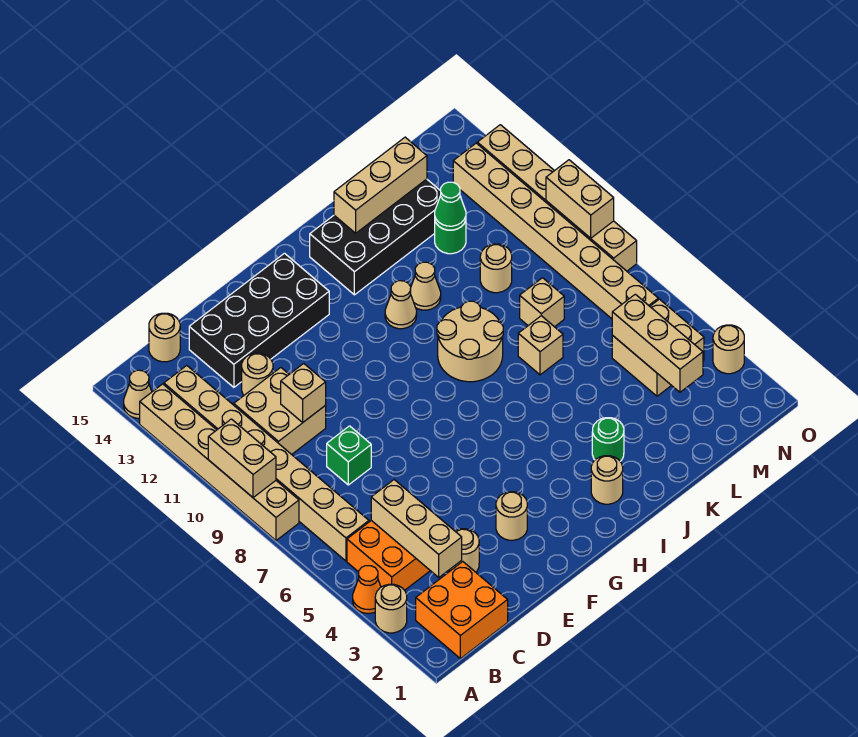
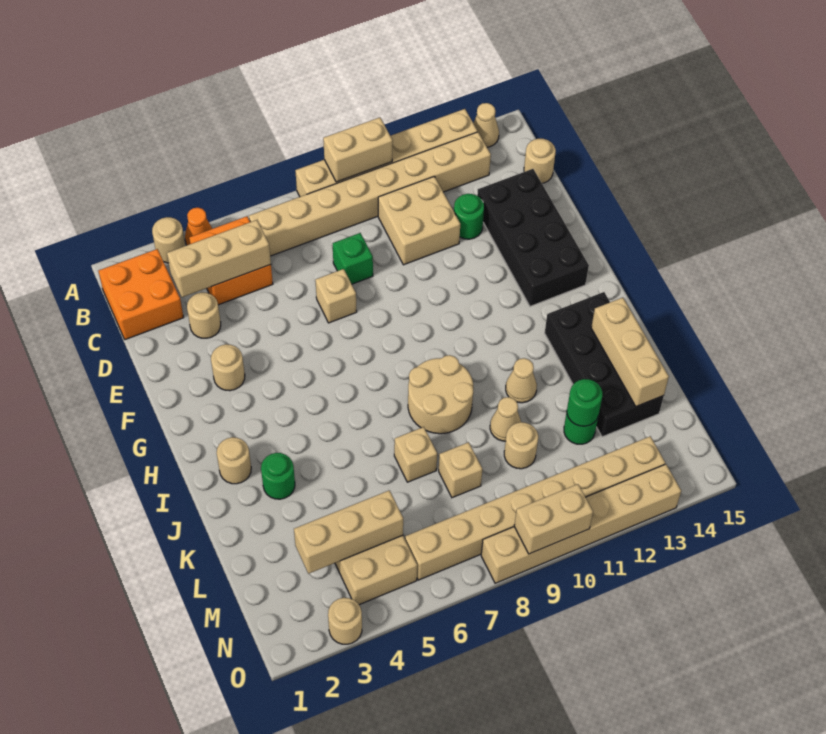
tan 1x1 brick [281,364,326,423] -> tan 1x1 brick moved to [315,269,357,323]
tan 1x1 round brick [242,353,273,395] -> green 1x1 round brick [454,194,484,239]
tan 1x1 cone [385,281,417,329] -> tan 1x1 cone moved to [490,397,521,441]
green 1x1 cone [435,182,466,230] -> green 1x1 round brick [567,379,602,426]

